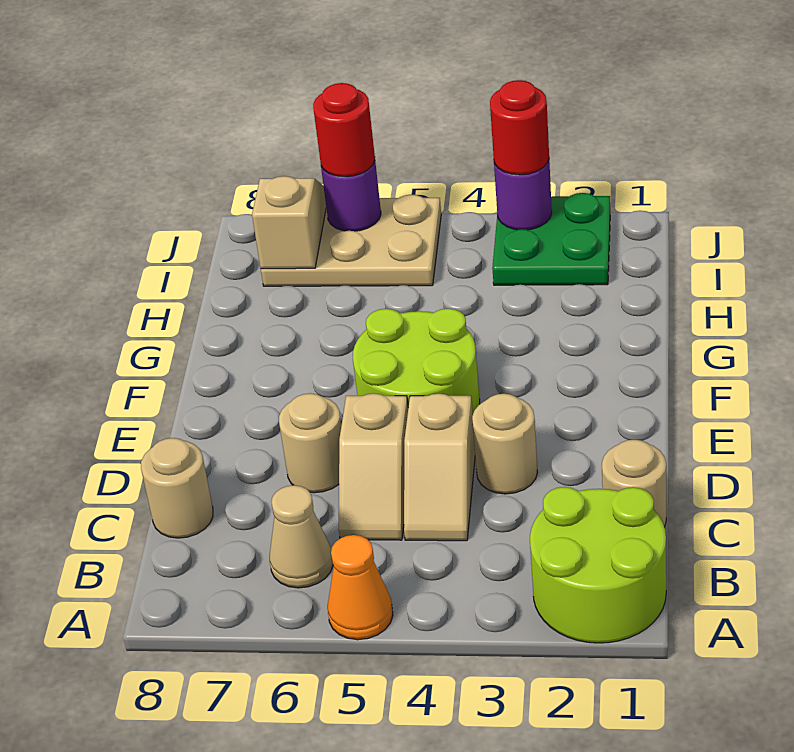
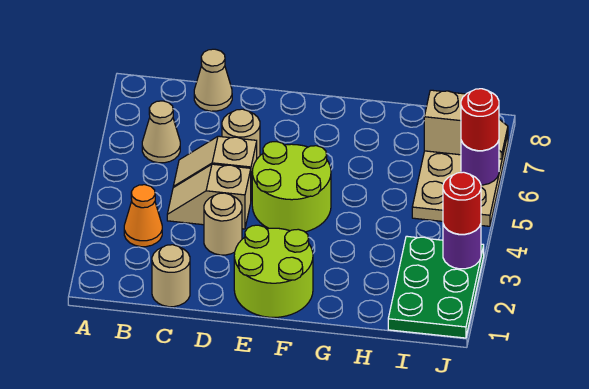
lime 2x2 round brick [530,487,666,643] -> lime 2x2 round brick moved to [234,225,313,317]
orange 1x1 cone [328,535,393,640] -> orange 1x1 cone moved to [124,185,162,247]
tan 1x1 round brick [141,438,213,538] -> tan 1x1 cone [194,49,232,111]
green 2x2 plate [492,193,610,285] -> green 2x3 plate [388,236,484,338]

